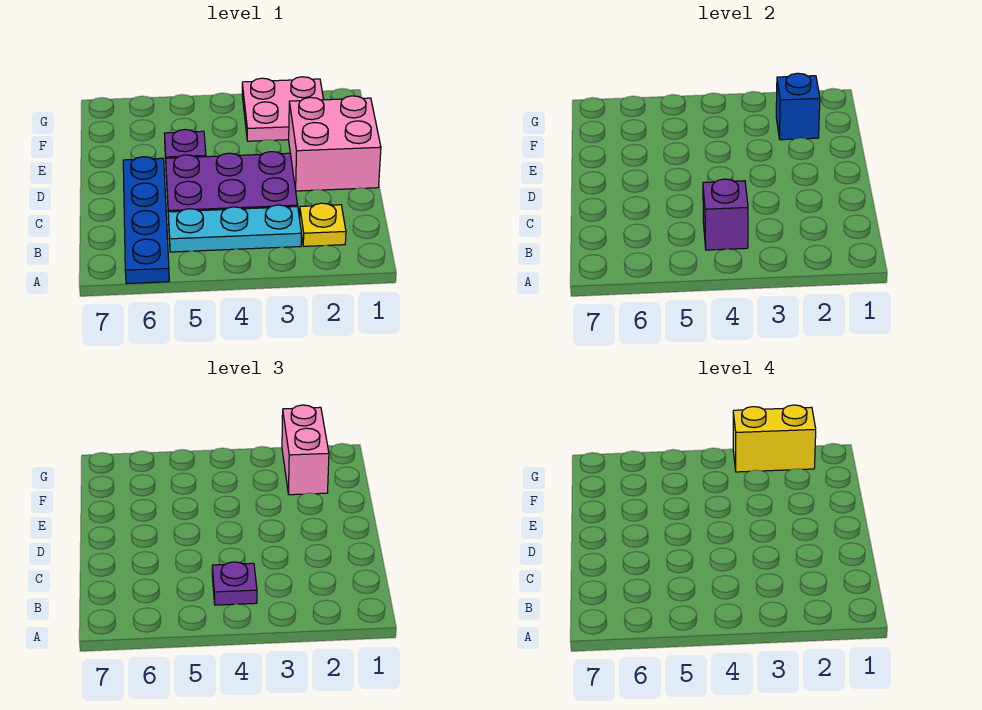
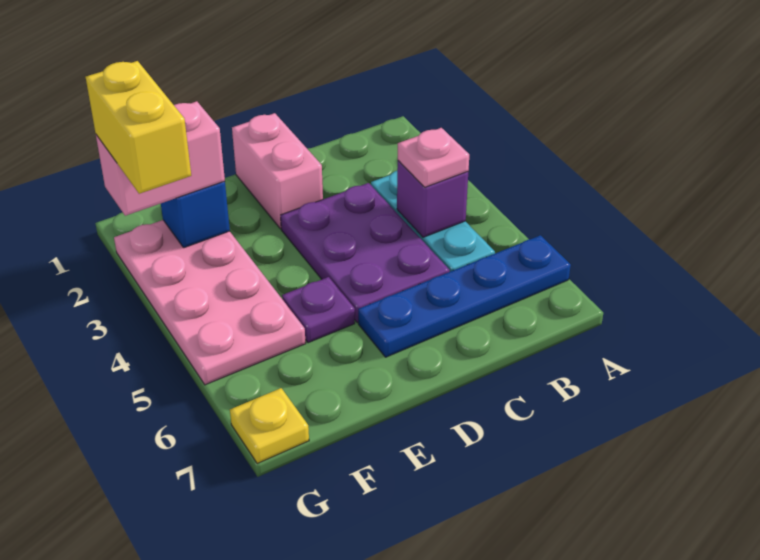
yellow 1x1 plate [300,203,346,246] -> yellow 1x1 plate moved to [230,388,309,464]
purple 1x1 plate [212,562,257,605] -> pink 1x1 plate [398,128,469,187]
pink 2x2 brick [289,96,381,191] -> pink 1x2 brick [232,113,323,229]
pink 2x2 plate [242,77,324,141] -> pink 2x4 plate [114,220,306,385]

